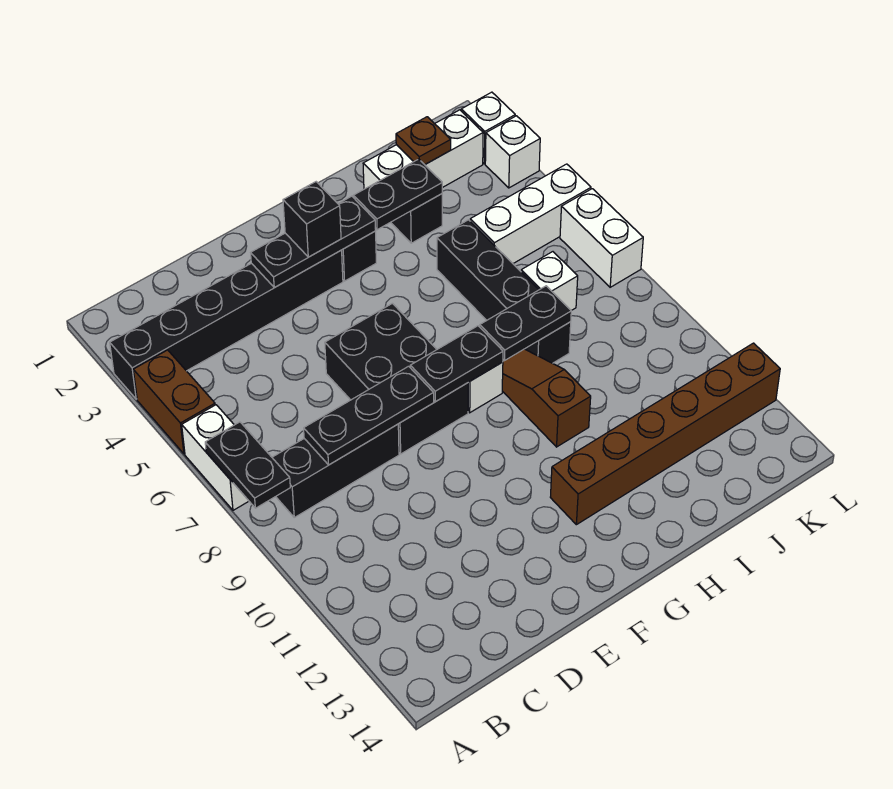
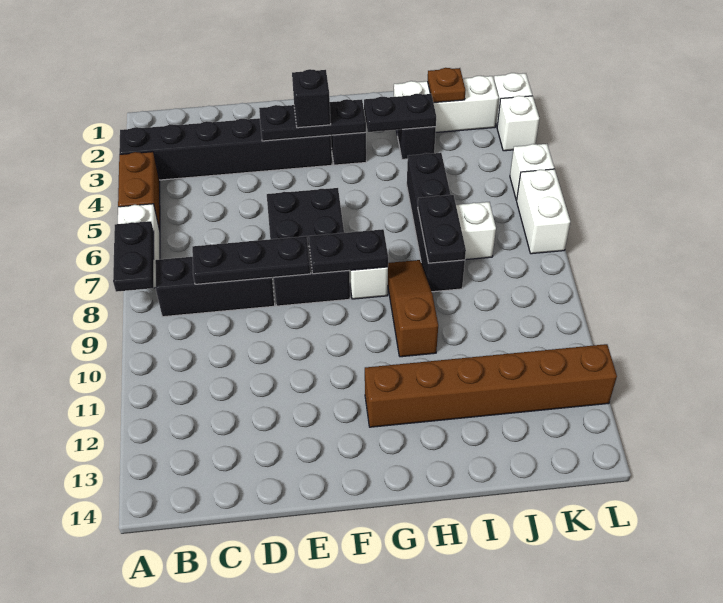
black 1x2 plate [480,286,571,360] -> black 1x2 plate turned to [418,195,466,263]
white 1x3 brick [470,164,591,263] -> white 1x1 brick [510,144,554,200]

